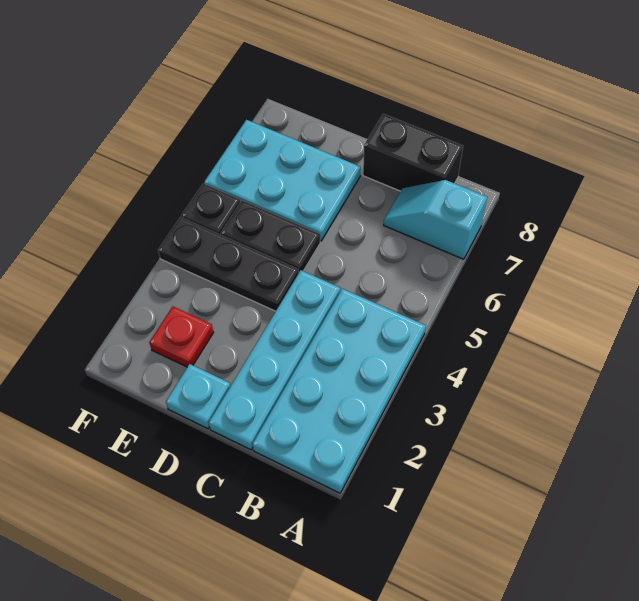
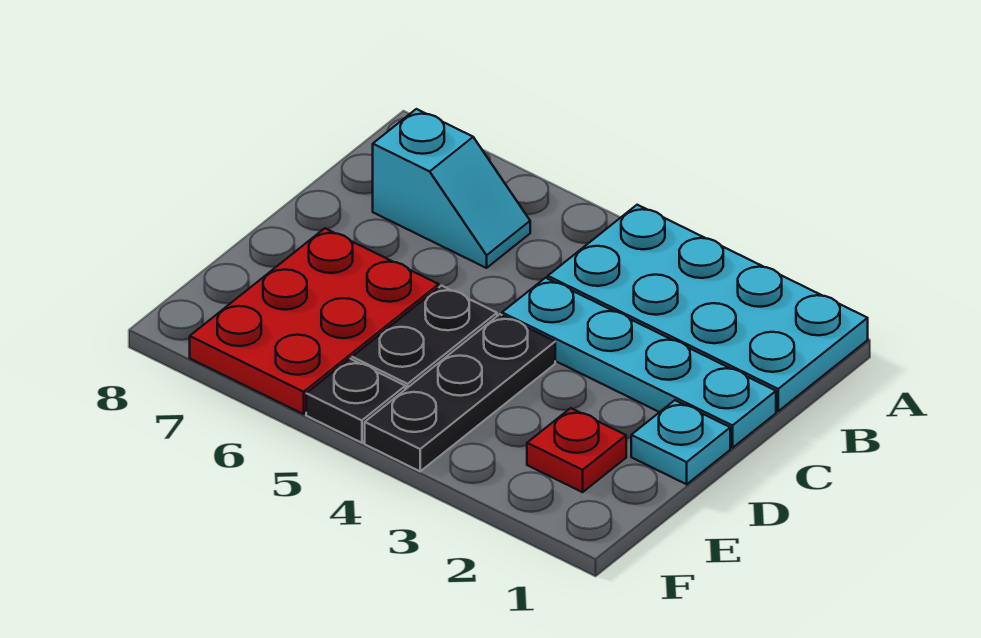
cyan 1x2 slope [384,180,487,259] -> cyan 1x2 slope turned to [373,109,530,268]
black 1x2 brick [363,114,463,191] -> none
cyan 2x3 plate [204,120,361,241] -> red 2x3 plate [190,228,439,414]

